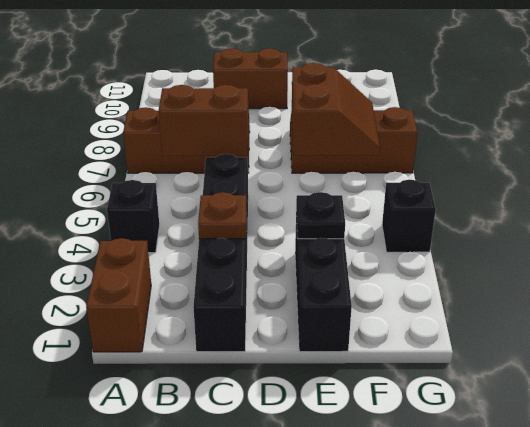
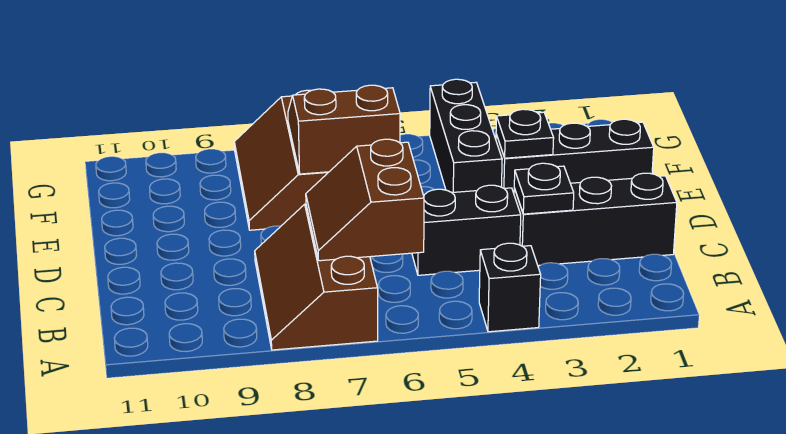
brown 1x2 brick [86,238,151,352] -> none
brown 1x1 plate [198,192,247,239] -> black 1x1 plate [514,163,574,214]
brown 1x2 brick [213,48,288,109] -> none
black 1x1 brick [382,180,436,252] -> black 1x3 brick [430,79,502,193]

